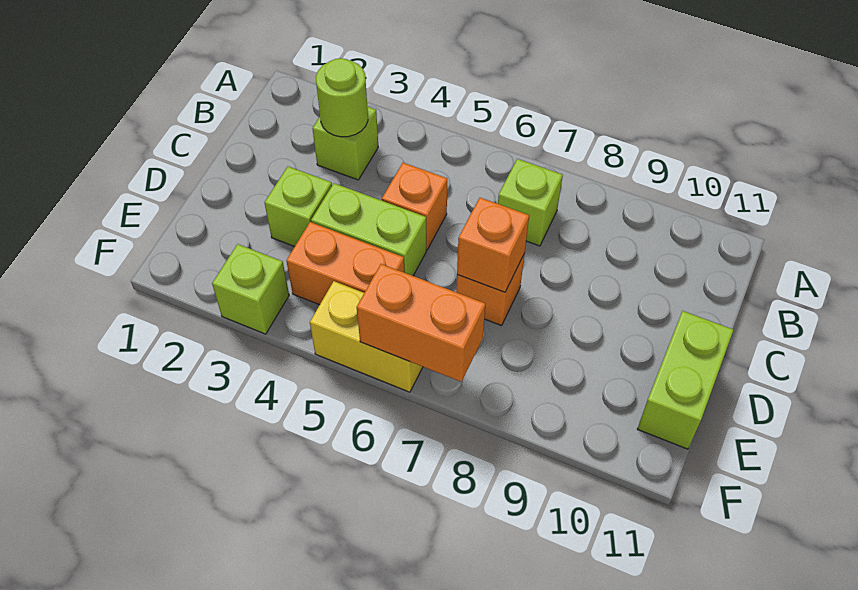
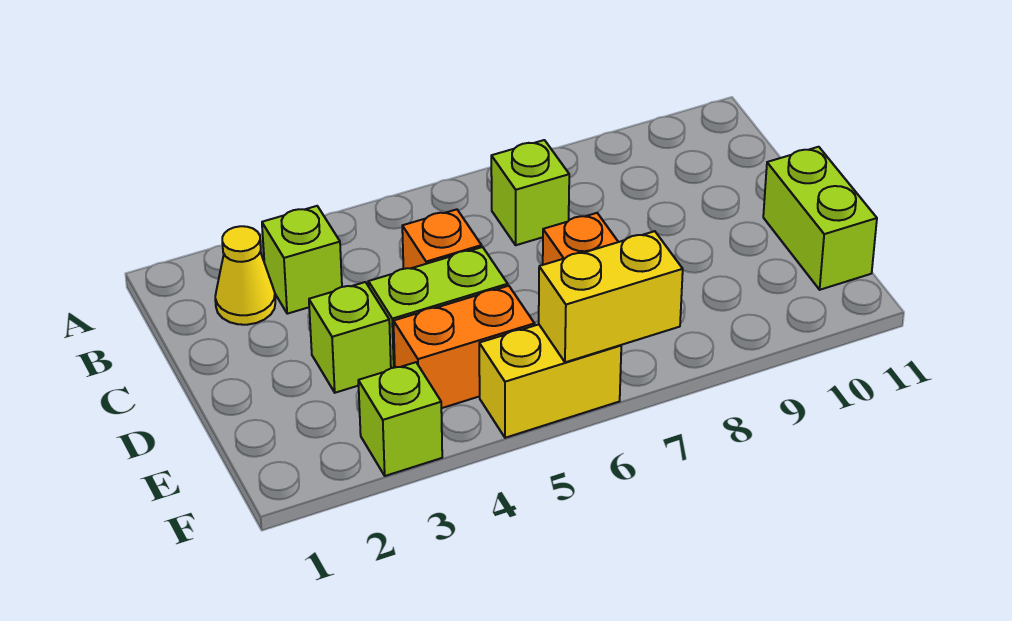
none -> yellow 1x1 cone [215,226,275,325]
lime 1x1 round brick [316,58,368,137] -> none
orange 1x1 brick [457,198,529,292] -> none
orange 1x2 brick [357,264,485,382] -> yellow 1x2 brick [539,231,683,362]

